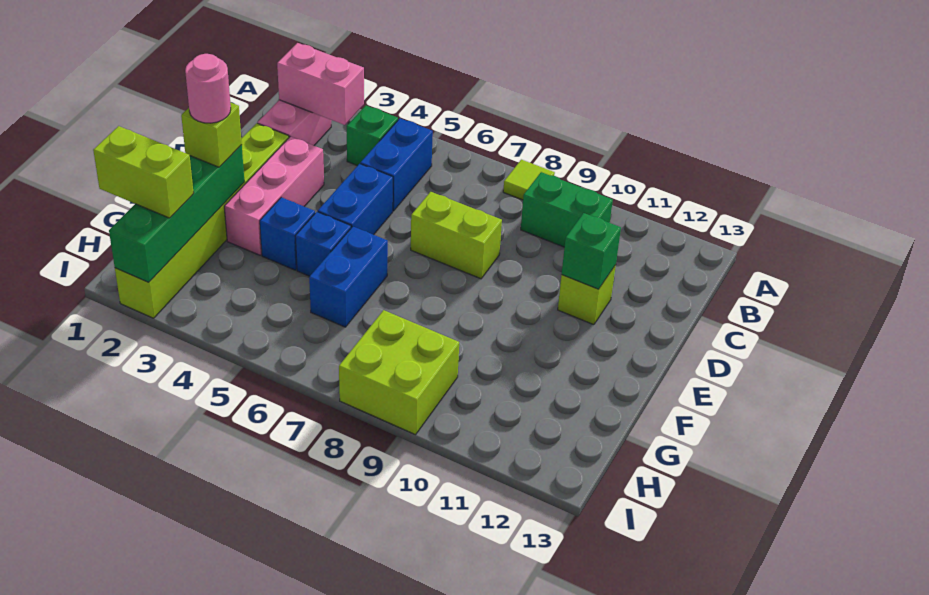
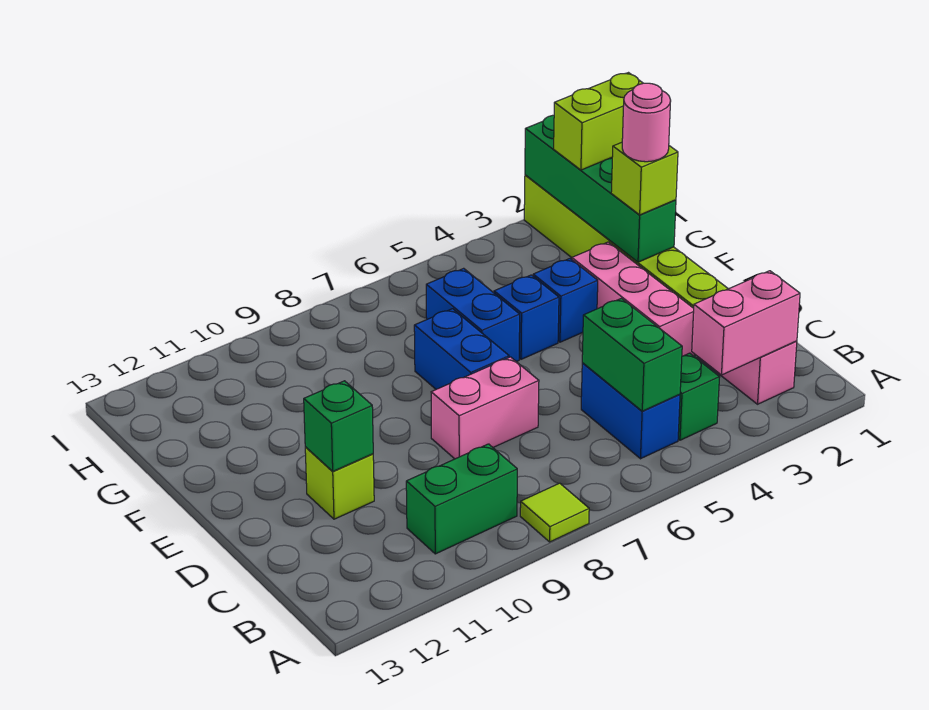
none -> green 1x2 brick [582,298,682,411]
blue 1x2 brick [318,164,393,235] -> blue 1x2 brick moved to [414,309,509,389]
lime 1x2 brick [411,192,502,279] -> pink 1x2 brick [431,357,539,459]
lime 2x2 brick [339,310,459,435] -> none

